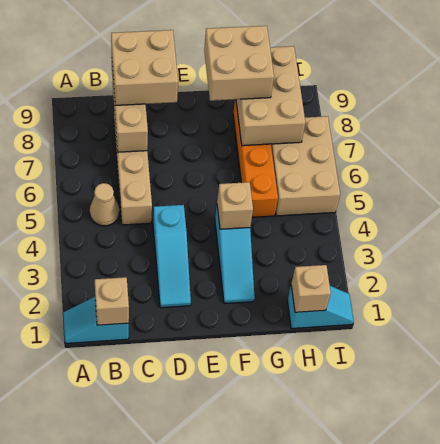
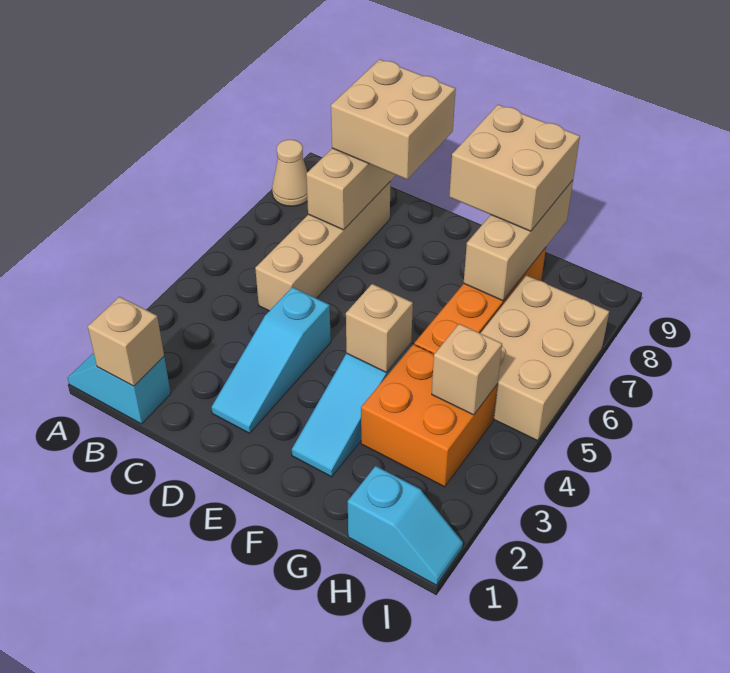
tan 1x1 cone [90,183,119,226] -> tan 1x1 cone moved to [272,140,307,206]
none -> orange 2x2 brick [361,344,497,487]
tan 2x3 brick [236,46,305,146] -> tan 1x3 brick [464,180,573,301]
tan 1x1 brick [291,265,331,312] -> tan 1x1 brick moved to [432,324,502,415]

